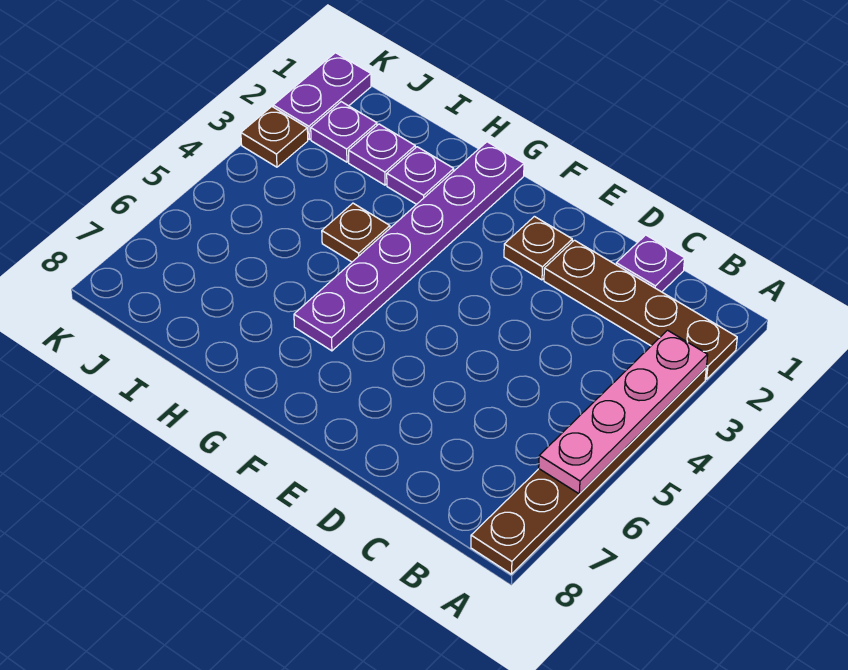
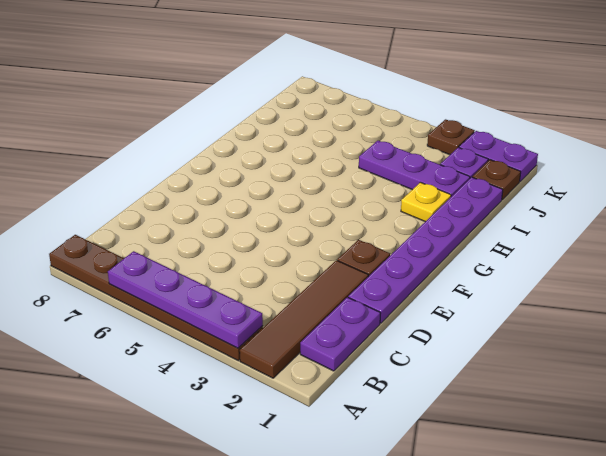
brown 1x4 plate [544,240,737,379] -> brown 1x4 tile [240,260,368,378]
pink 1x4 plate [539,330,708,494] -> purple 1x4 plate [108,251,263,348]
purple 1x1 plate [616,235,685,292] -> purple 1x2 plate [300,297,380,371]
purple 1x6 plate [294,142,524,351] -> purple 1x6 plate turned to [348,177,503,323]
purple 1x1 plate [387,147,454,204] -> yellow 1x1 plate [401,182,451,222]
brown 1x1 plate [322,203,390,262] -> brown 1x1 plate moved to [472,160,521,200]
purple 1x1 plate [349,124,415,185] -> purple 1x3 plate [359,141,470,196]

